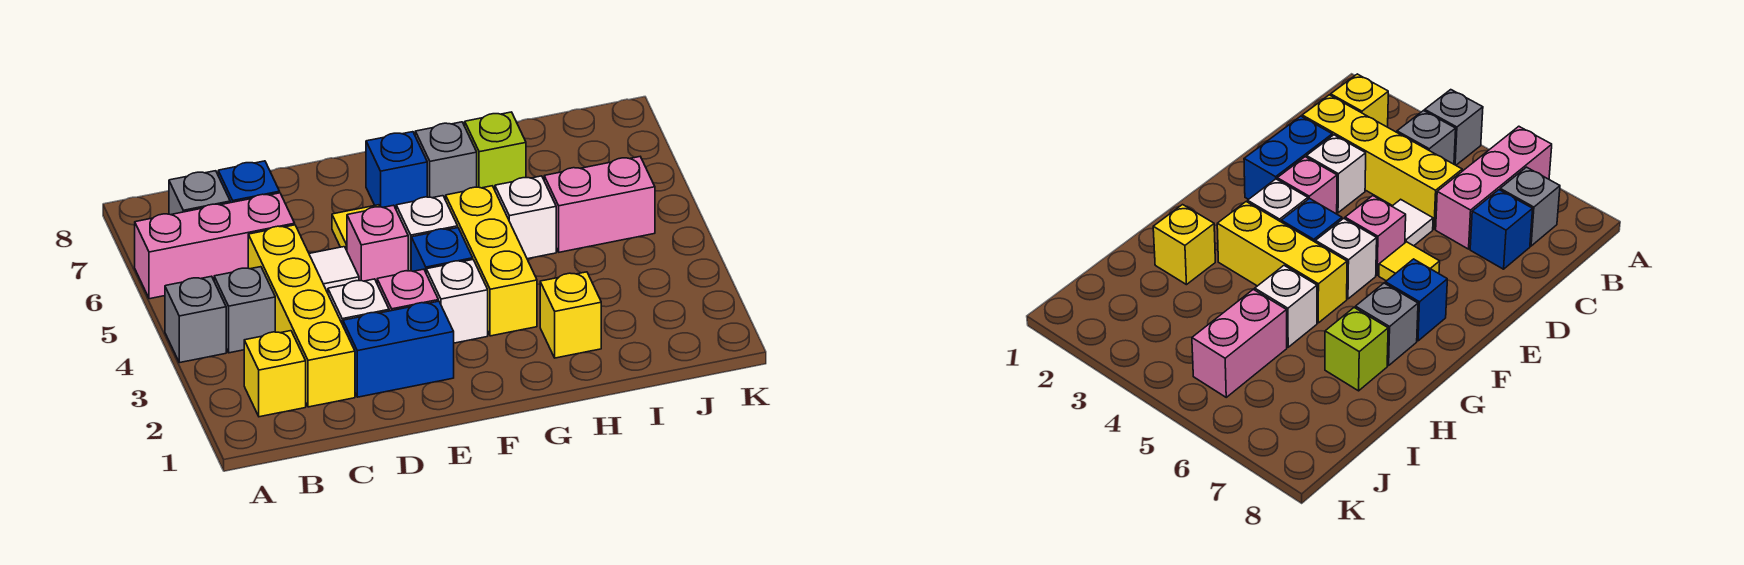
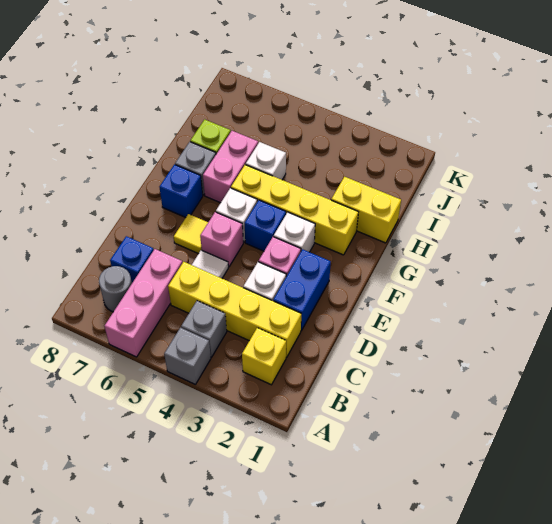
grey 1x1 brick [169,171,230,215] -> grey 1x1 round brick [99,266,132,312]
yellow 1x3 brick [446,186,537,336] -> yellow 1x4 brick [231,165,358,255]
yellow 1x1 brick [540,272,601,358] -> yellow 1x2 brick [331,177,401,243]
pink 1x2 brick [544,157,655,252] -> pink 1x2 brick moved to [203,131,258,203]

